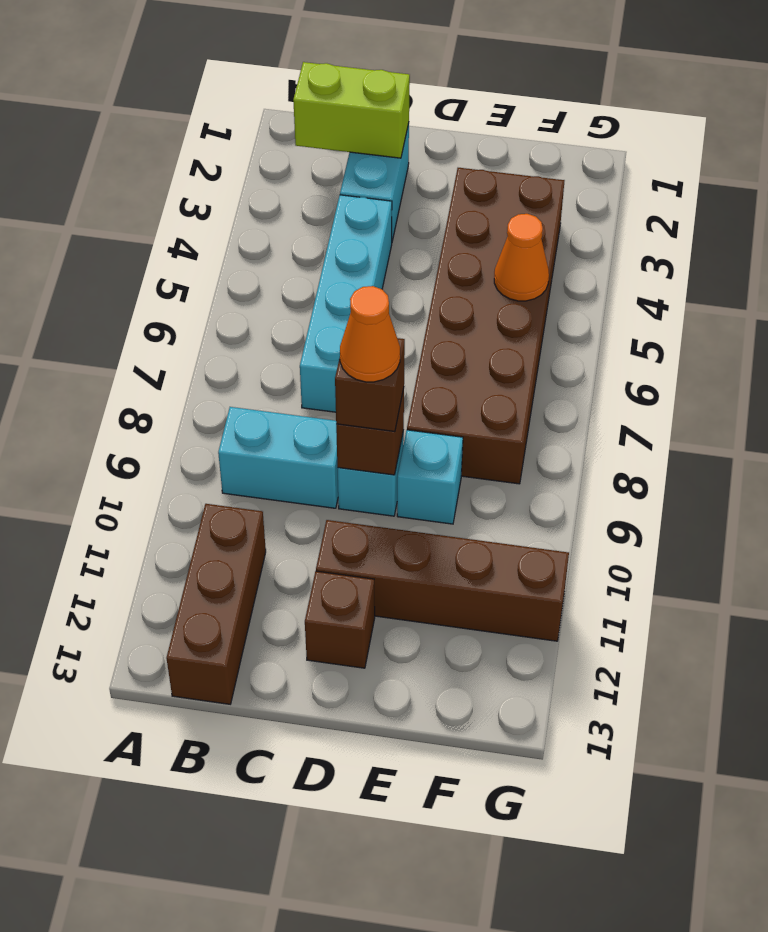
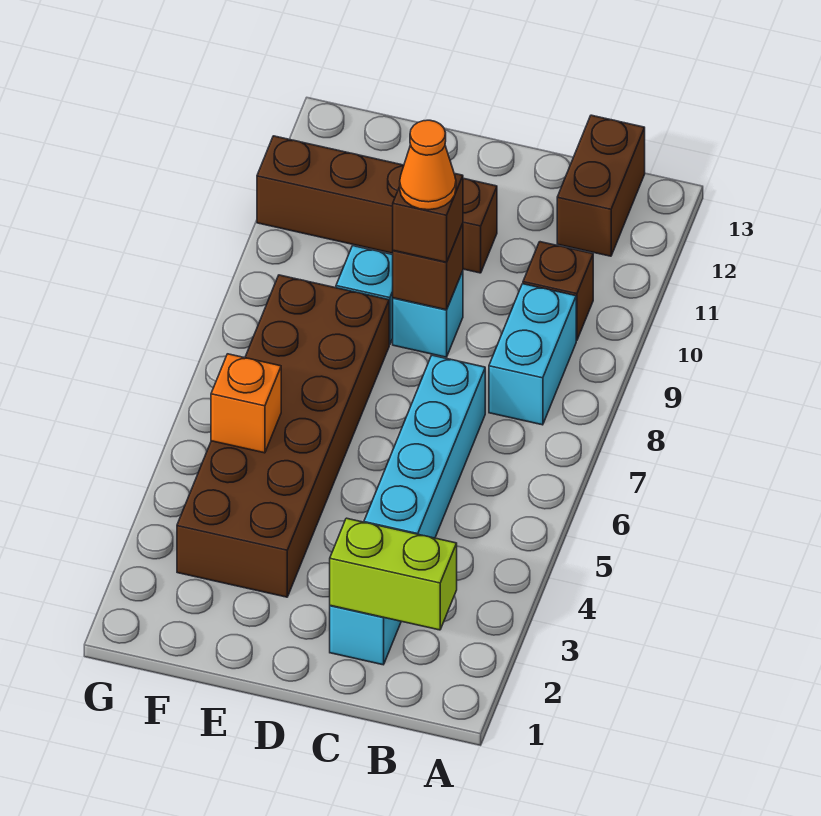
cyan 1x2 brick [218,407,338,508] -> cyan 1x2 brick turned to [489,284,576,425]
brown 1x3 brick [166,504,266,704] -> brown 1x2 brick [557,115,645,256]
brown 1x1 brick [305,571,375,668] -> brown 1x1 brick moved to [523,242,593,341]
orange 1x1 cone [494,214,549,301] -> orange 1x1 brick [211,354,281,453]

